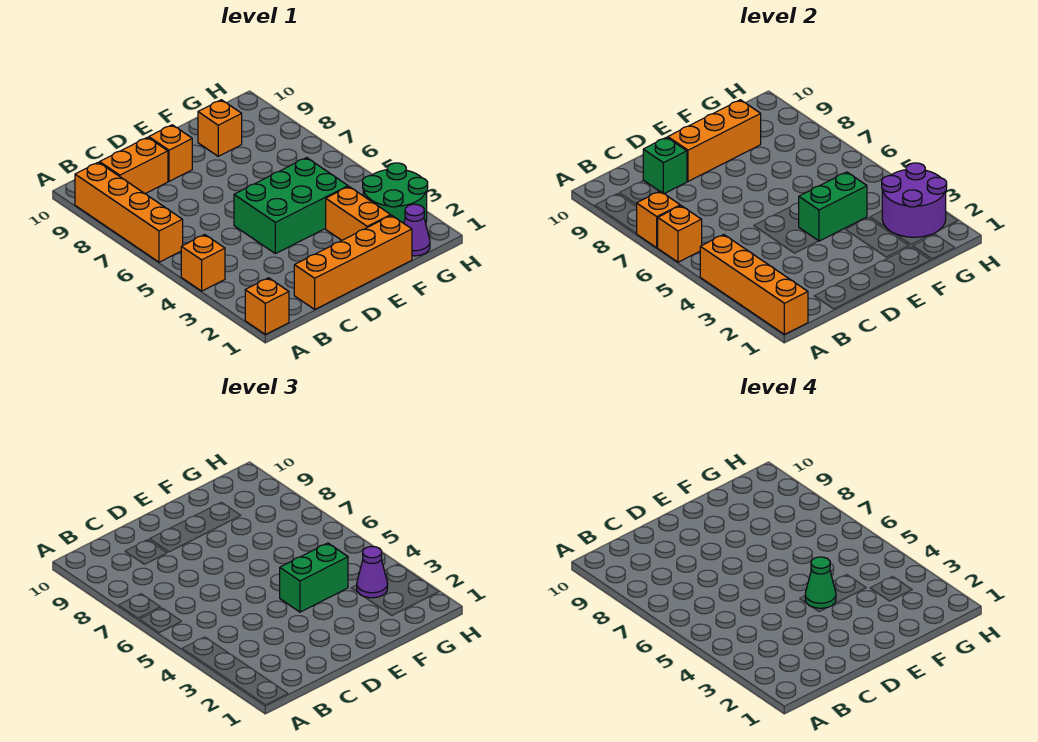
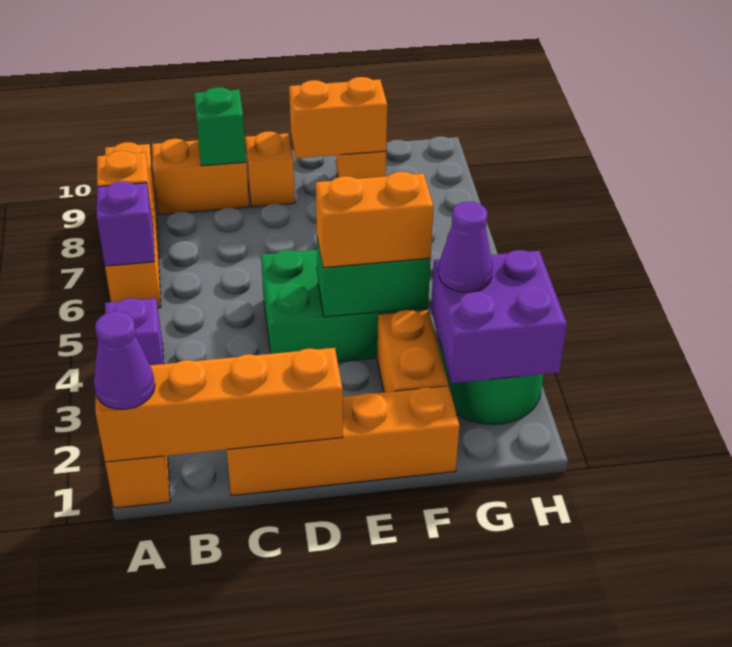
orange 1x4 brick [700,235,808,334] -> orange 1x4 brick turned to [95,348,343,462]
orange 1x1 brick [181,235,225,291] -> purple 1x1 brick [105,298,164,365]
orange 1x1 brick [657,206,702,262] -> purple 1x1 brick [97,181,155,266]
orange 1x3 brick [668,100,761,181] -> orange 1x2 brick [289,77,387,158]
green 1x2 brick [280,543,348,612] -> orange 1x2 brick [316,172,434,268]
green 1x1 cone [805,557,836,608] -> none
purple 1x1 cone [404,204,430,256] -> purple 1x1 cone moved to [94,312,155,409]
purple 2x2 round brick [882,163,947,237] -> purple 2x2 brick [431,250,567,383]

